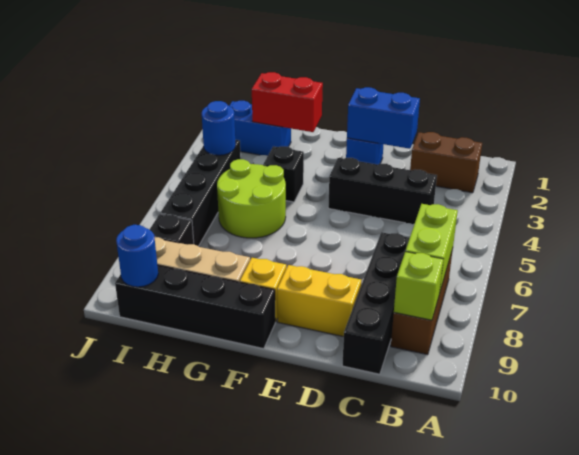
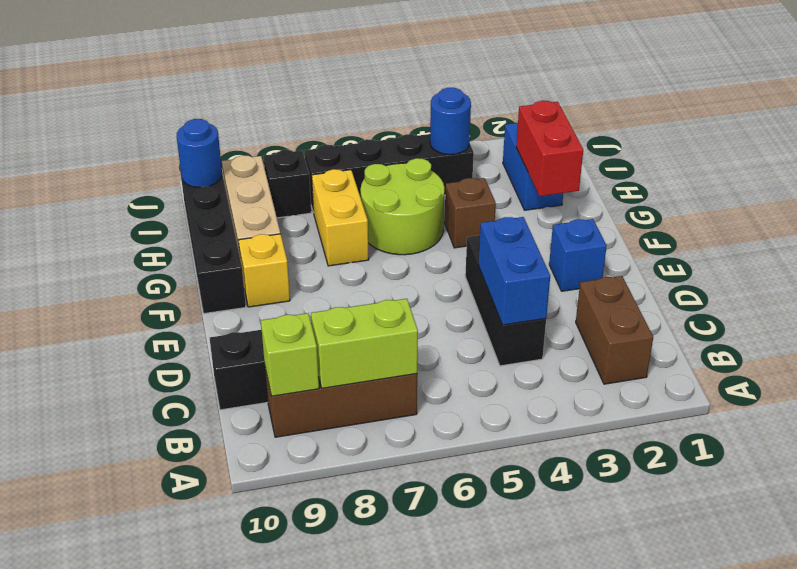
blue 1x2 brick [347,87,420,149] -> blue 1x2 brick moved to [478,217,550,325]
yellow 1x2 brick [277,265,361,337] -> yellow 1x2 brick moved to [312,169,369,266]
black 1x1 brick [263,146,304,202] -> brown 1x1 brick [445,178,496,248]

